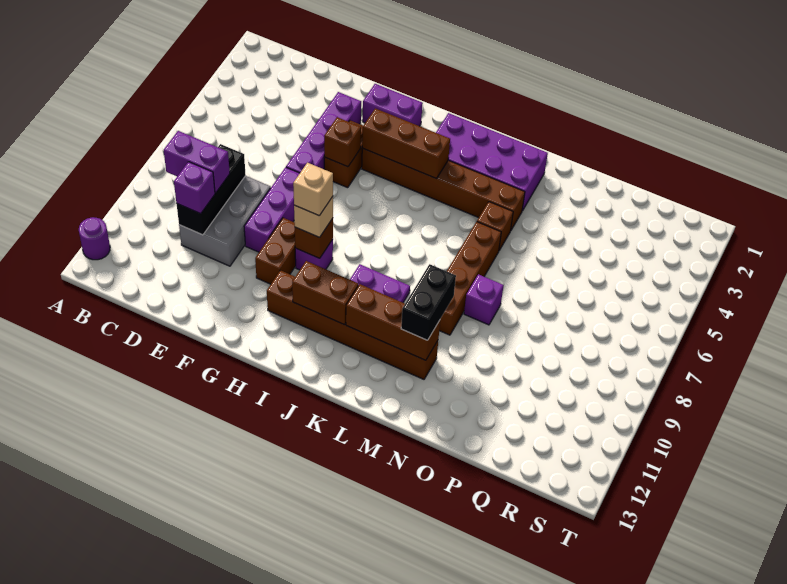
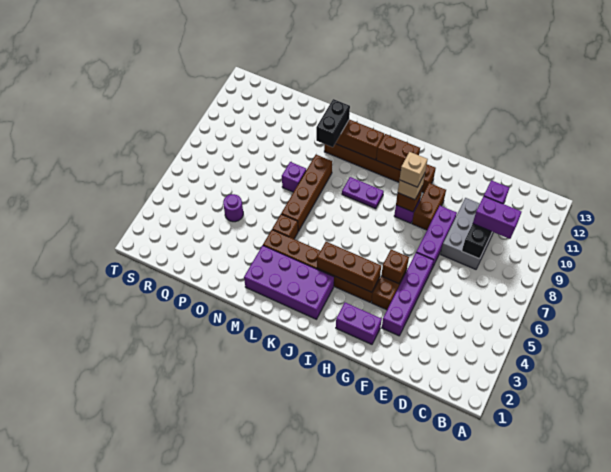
purple 1x1 round brick [79,217,110,260] -> purple 1x1 round brick moved to [223,194,243,222]

